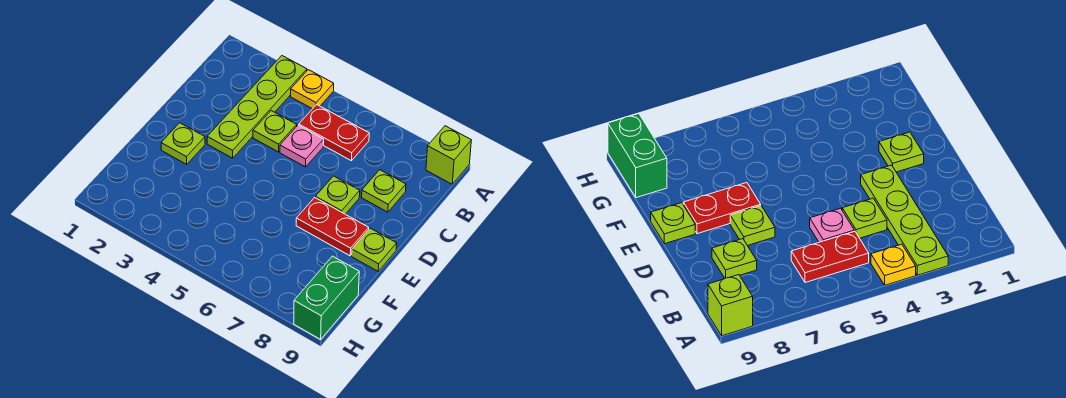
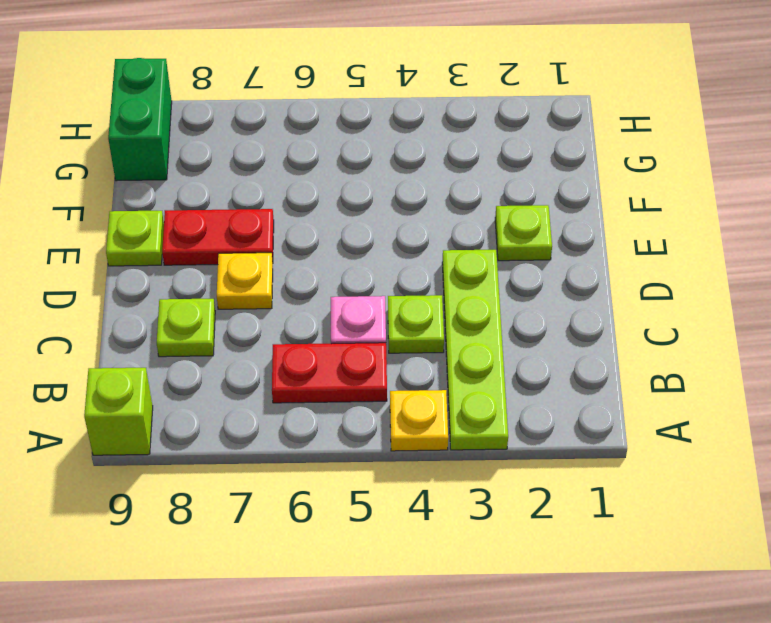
lime 1x1 plate [315,176,360,214] -> yellow 1x1 plate [217,253,273,309]

